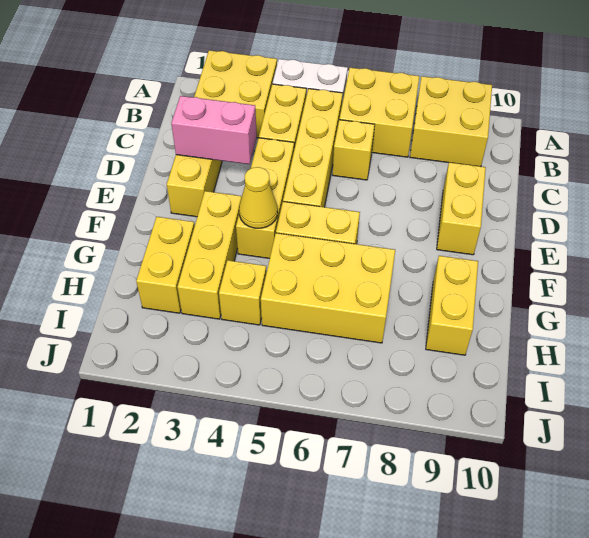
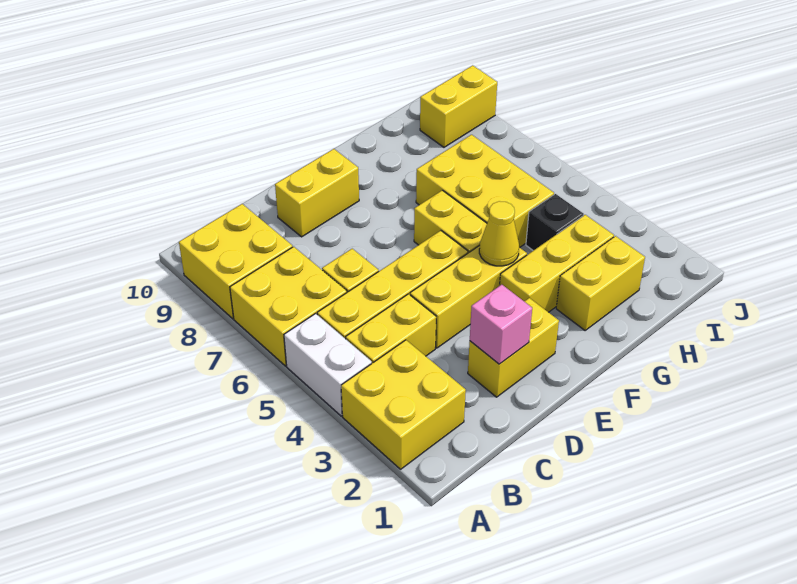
pink 1x2 brick [171,96,257,164] -> pink 1x1 brick [470,285,532,364]
yellow 1x2 brick [426,256,478,355] -> yellow 1x2 brick moved to [420,65,497,147]
yellow 1x1 brick [219,260,266,325] -> black 1x1 brick [526,194,584,251]

